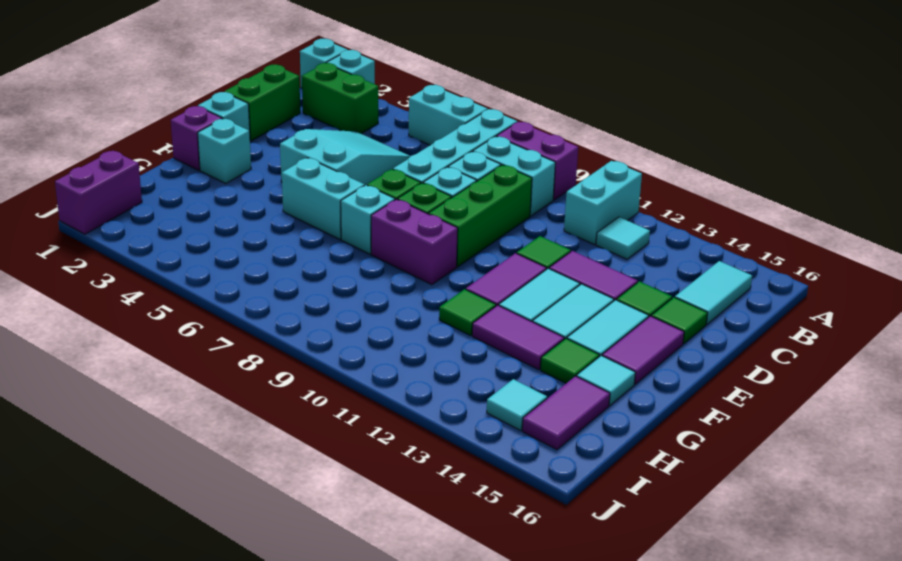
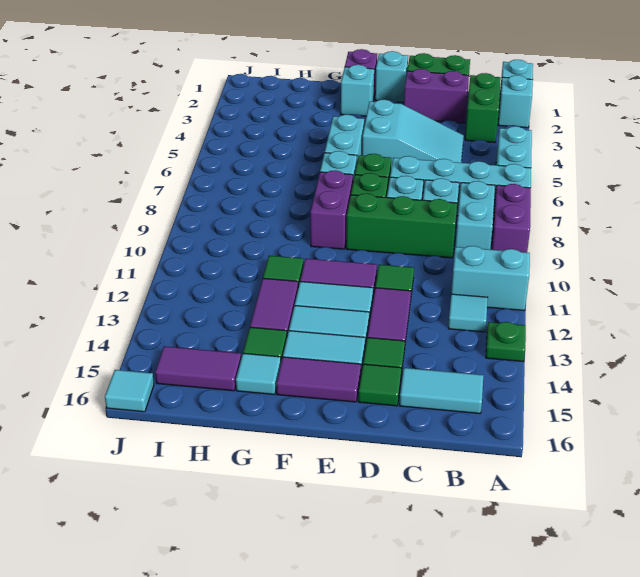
none -> green 1x1 plate [486,322,526,362]
purple 1x2 brick [55,151,142,234] -> purple 1x2 brick moved to [404,69,469,123]
cyan 1x1 tile [487,379,547,431] -> cyan 1x1 tile moved to [105,370,154,412]

